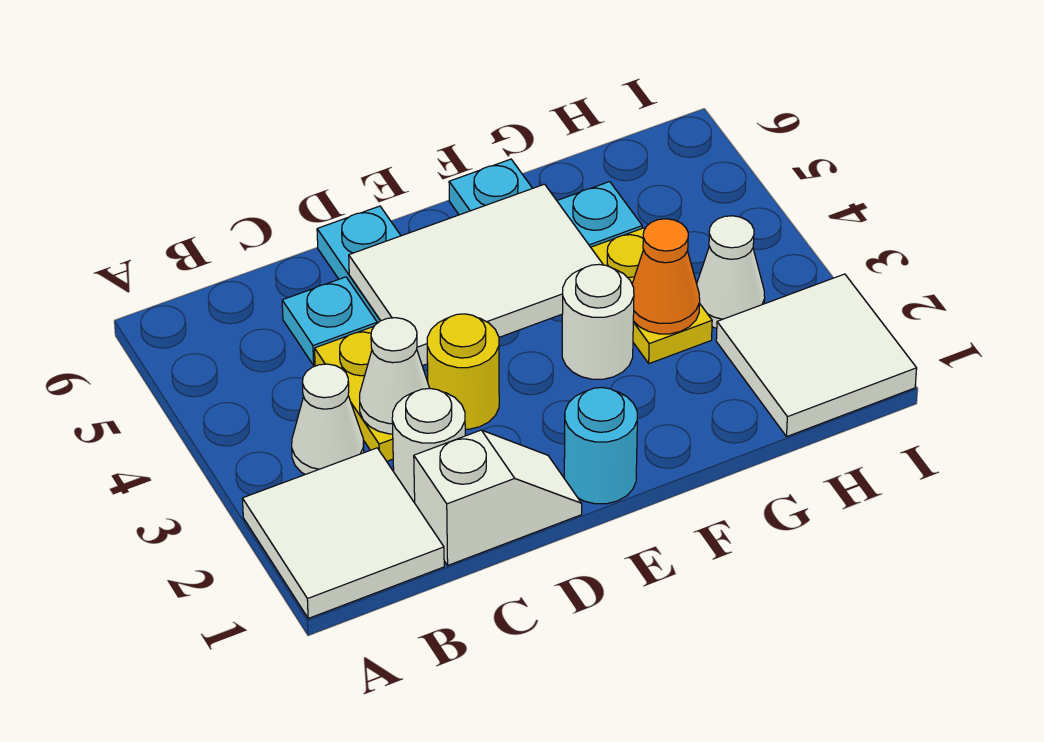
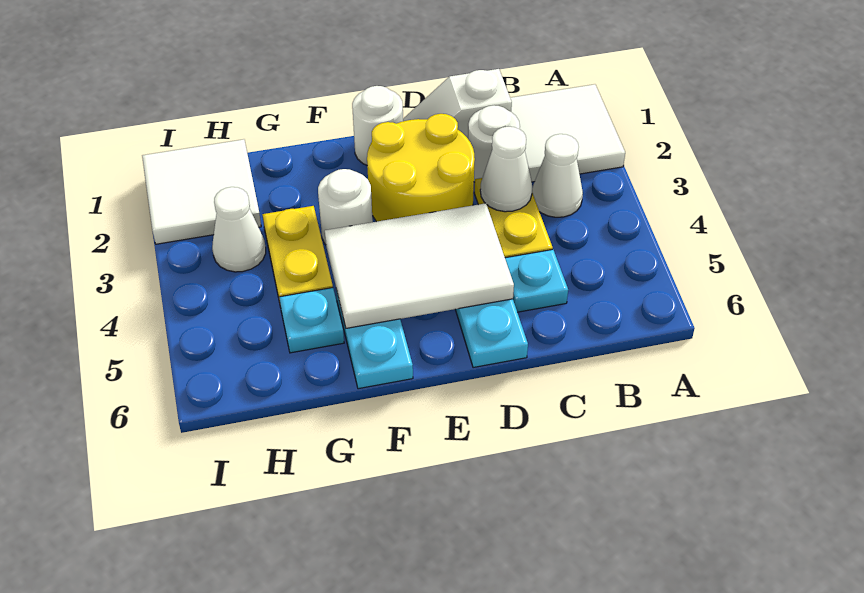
yellow 1x1 round brick [427,314,499,429] -> yellow 2x2 round brick [367,114,475,222]
cyan 1x1 round brick [564,388,637,504] -> white 1x1 round brick [352,86,403,165]
orange 1x1 cone [632,219,700,334] -> none

